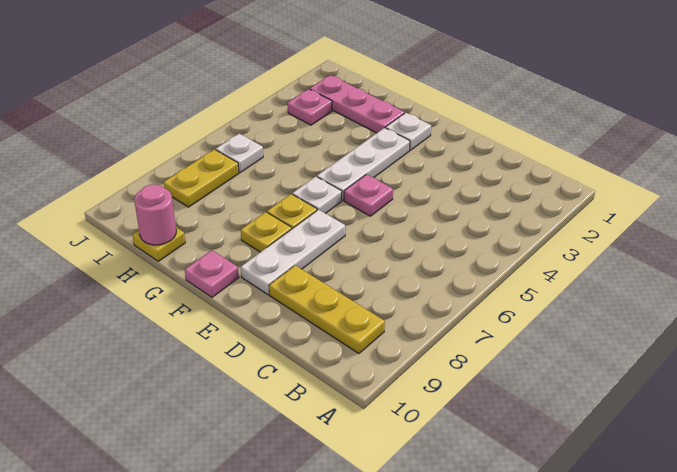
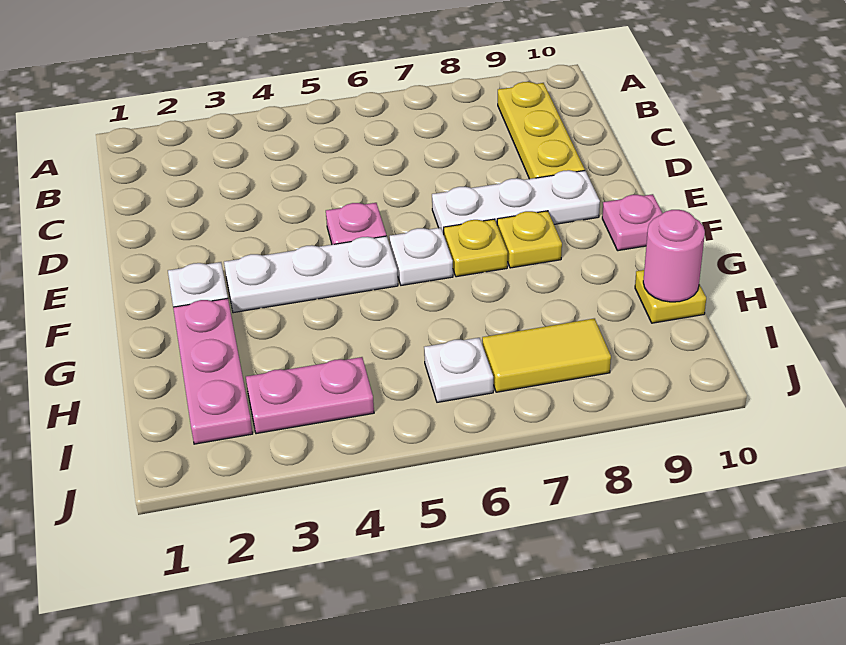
pink 1x1 plate [288,89,332,125] -> pink 1x2 plate [246,357,374,434]
yellow 1x2 plate [164,149,239,207] -> yellow 1x2 tile [482,318,611,392]

